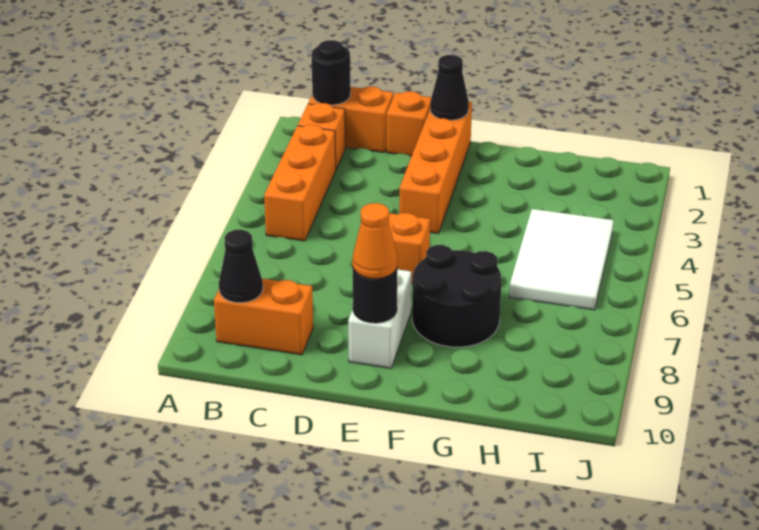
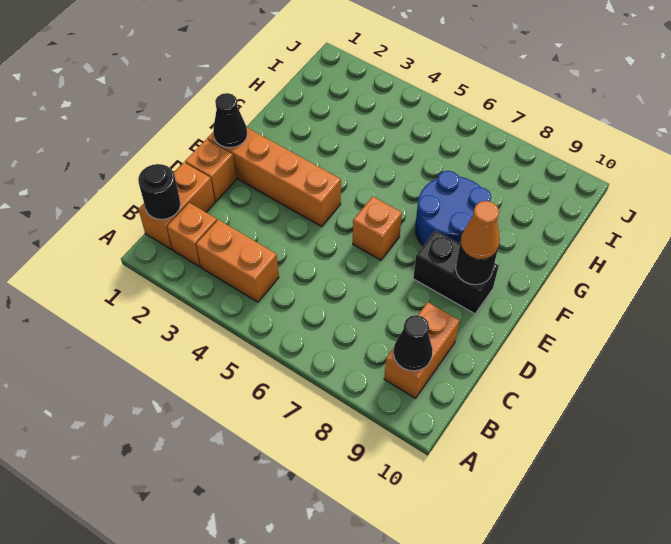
orange 1x3 brick [264,125,336,241] -> orange 1x2 brick [196,220,279,302]
white 1x2 brick [348,269,411,368] -> black 1x2 brick [413,231,499,314]
black 2x2 round brick [412,245,502,347] -> blue 2x2 round brick [415,171,491,246]
white 2x3 tile [509,209,614,310] -> none

